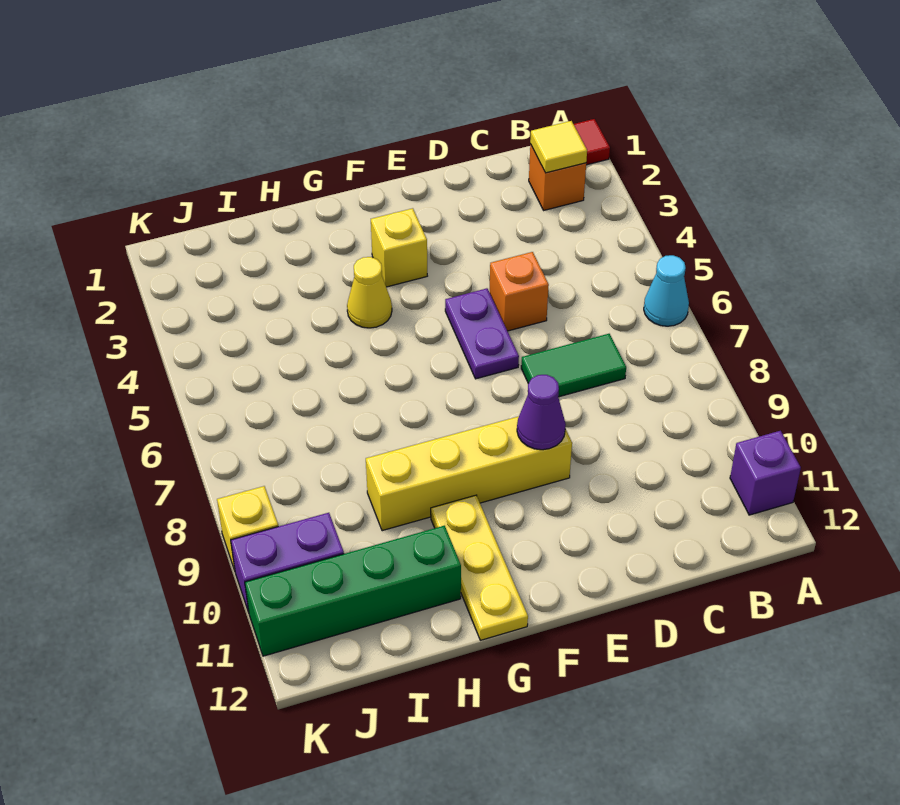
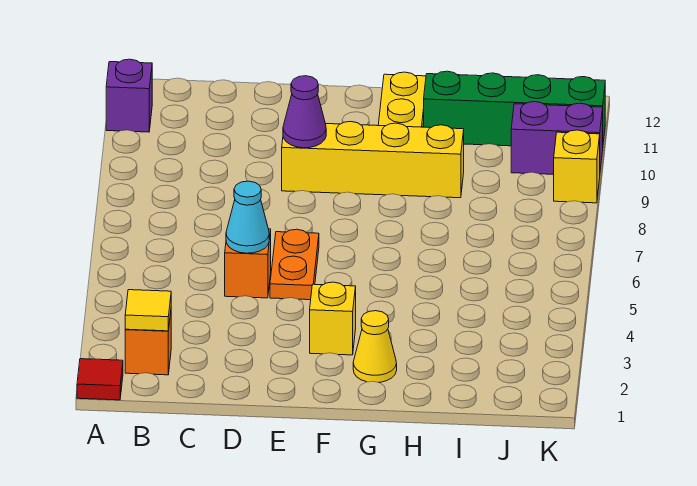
cyan 1x1 cone [644,255,689,326] -> cyan 1x1 cone moved to [226,181,269,253]
green 1x2 tile [521,334,626,397] -> none
purple 1x2 plate [445,288,519,379] -> orange 1x2 plate [270,229,319,300]
yellow 1x1 cone [347,257,392,328] -> yellow 1x1 cone moved to [353,311,397,383]

